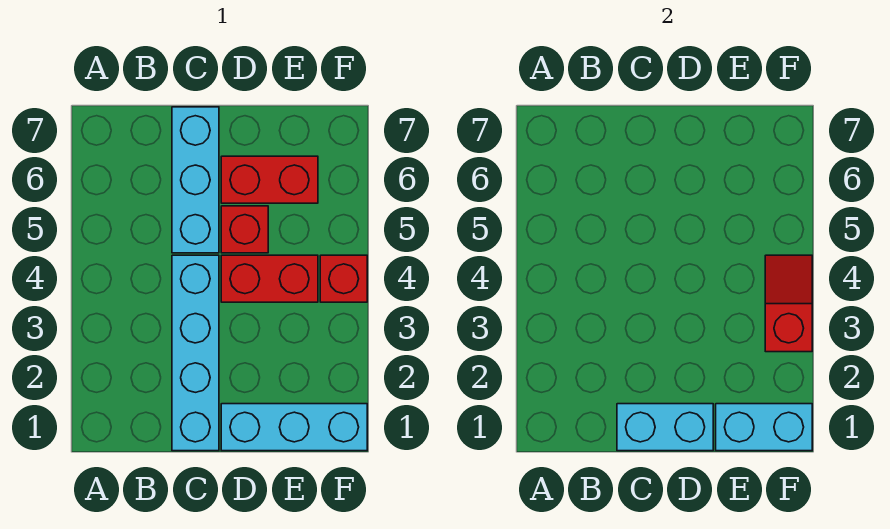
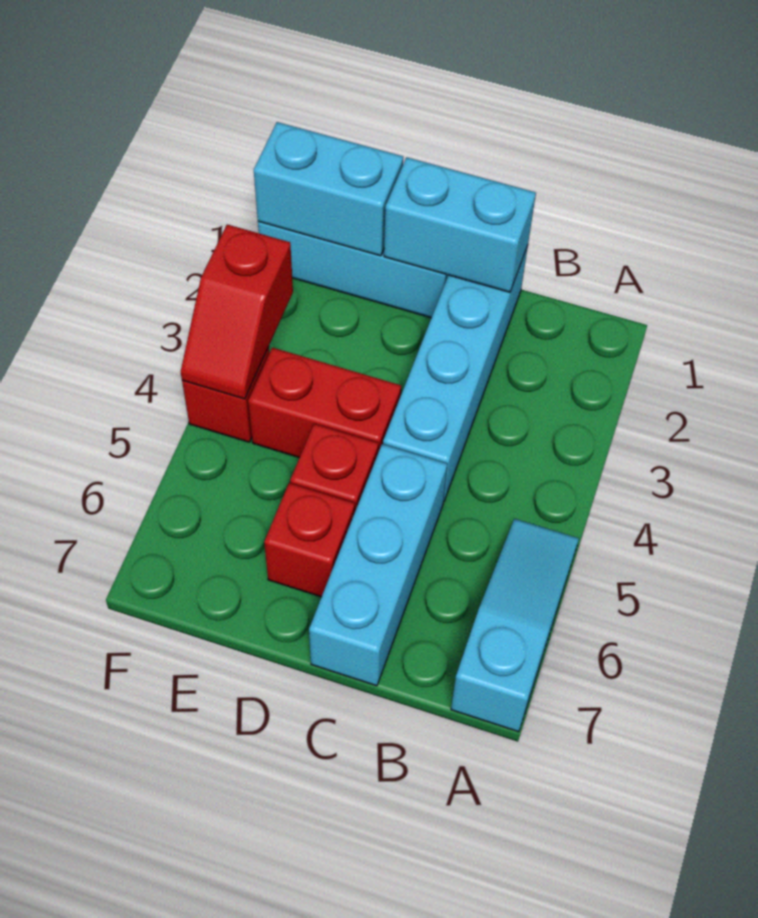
none -> cyan 1x3 slope [451,519,579,732]
red 1x2 brick [221,156,318,203] -> red 1x1 brick [264,483,355,597]

